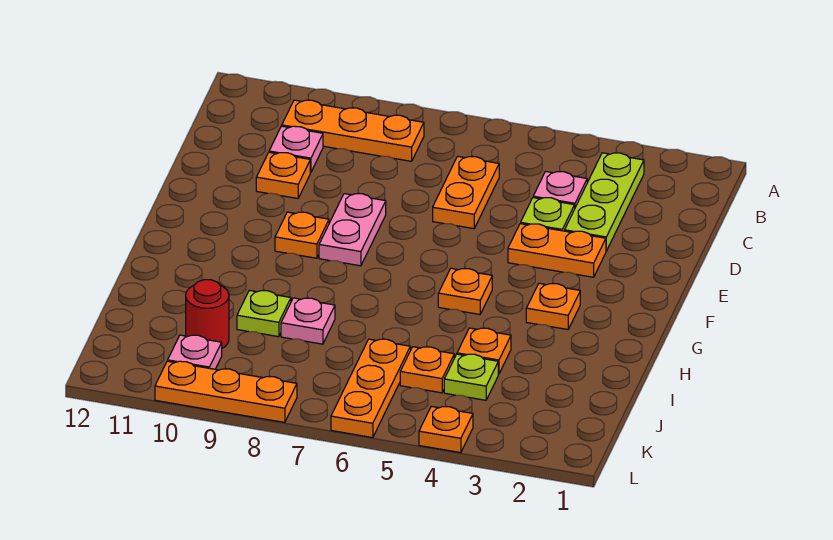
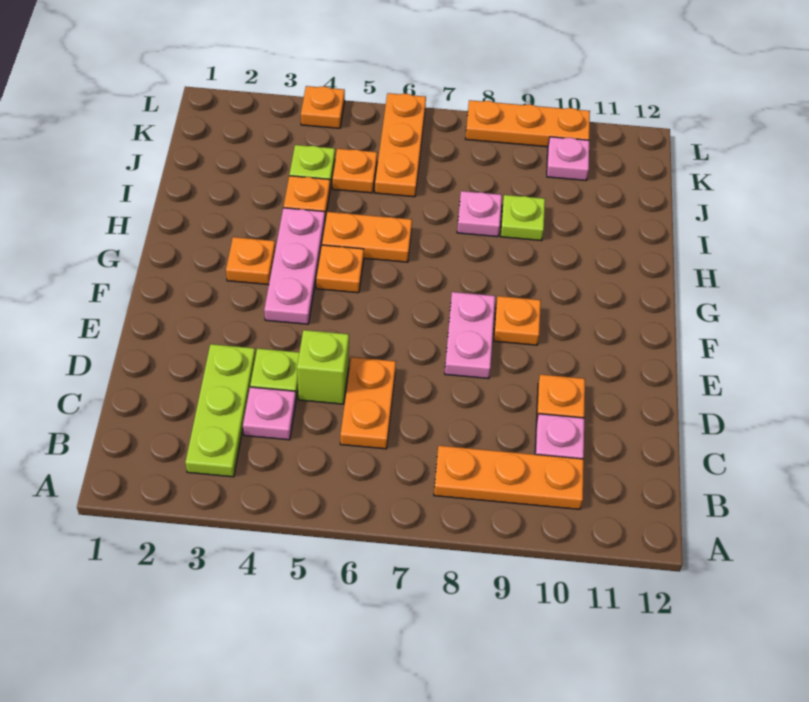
none -> lime 1x1 brick [297,330,349,404]
orange 1x2 plate [508,224,606,277] -> orange 1x2 plate moved to [322,212,412,262]
none -> pink 1x3 plate [264,208,325,324]
red 1x1 round brick [186,280,229,348] -> none

